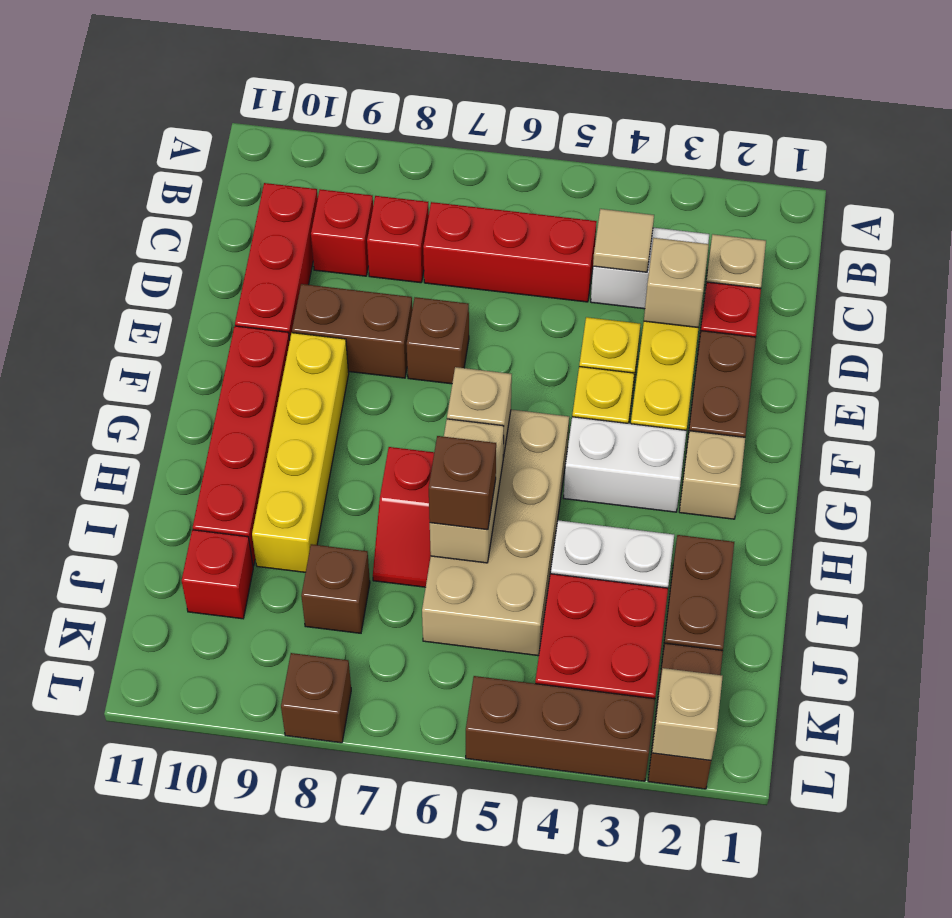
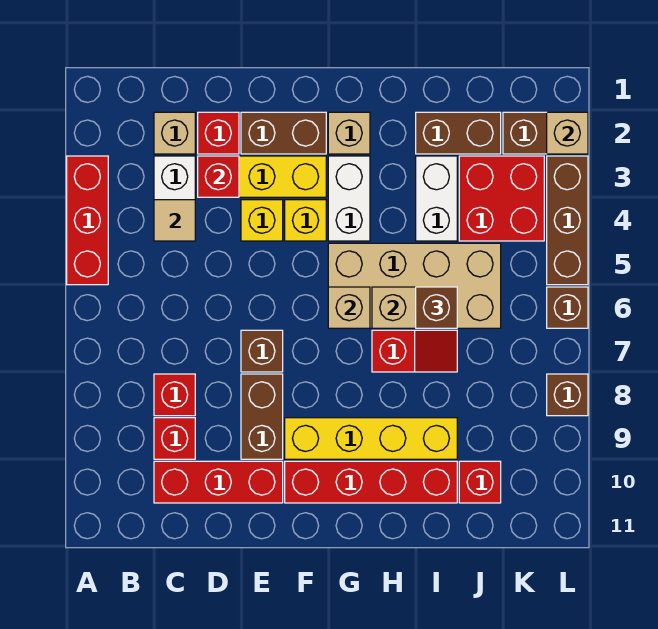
red 1x3 brick [423,202,597,302] -> red 1x3 brick moved to [67,156,108,285]
tan 1x1 brick [644,238,709,328] -> red 1x1 brick [198,156,239,197]
brown 1x1 brick [301,544,370,633] -> brown 1x1 brick moved to [547,287,588,328]

